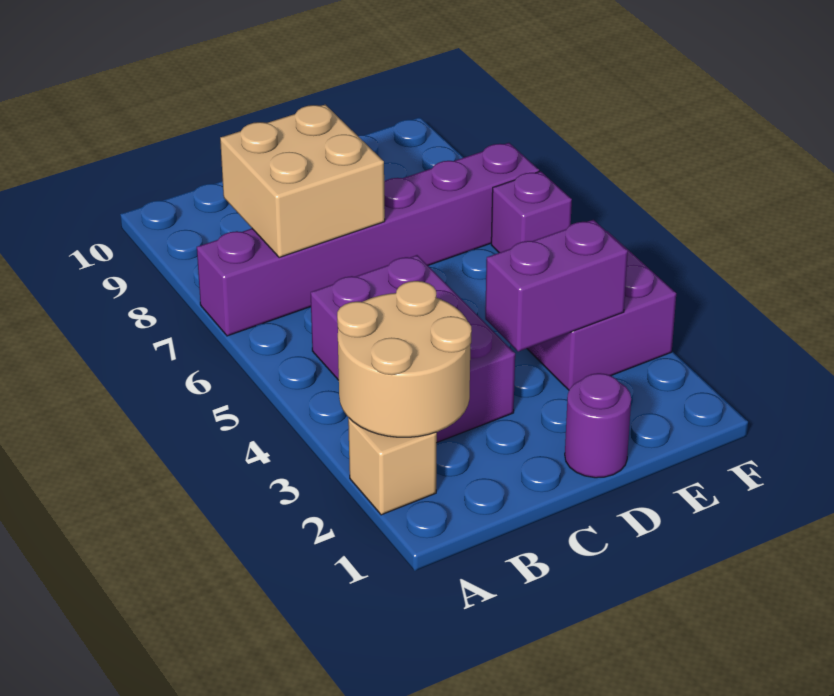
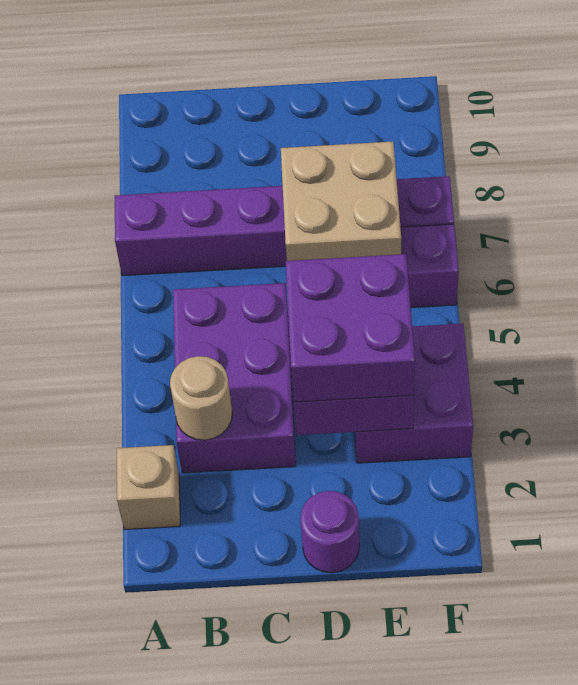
tan 2x2 round brick [337,281,472,437] -> tan 1x1 round brick [170,356,232,440]
tan 2x2 brick [220,105,385,258] -> tan 2x2 brick moved to [281,141,401,261]
none -> purple 2x2 brick [286,254,415,402]

